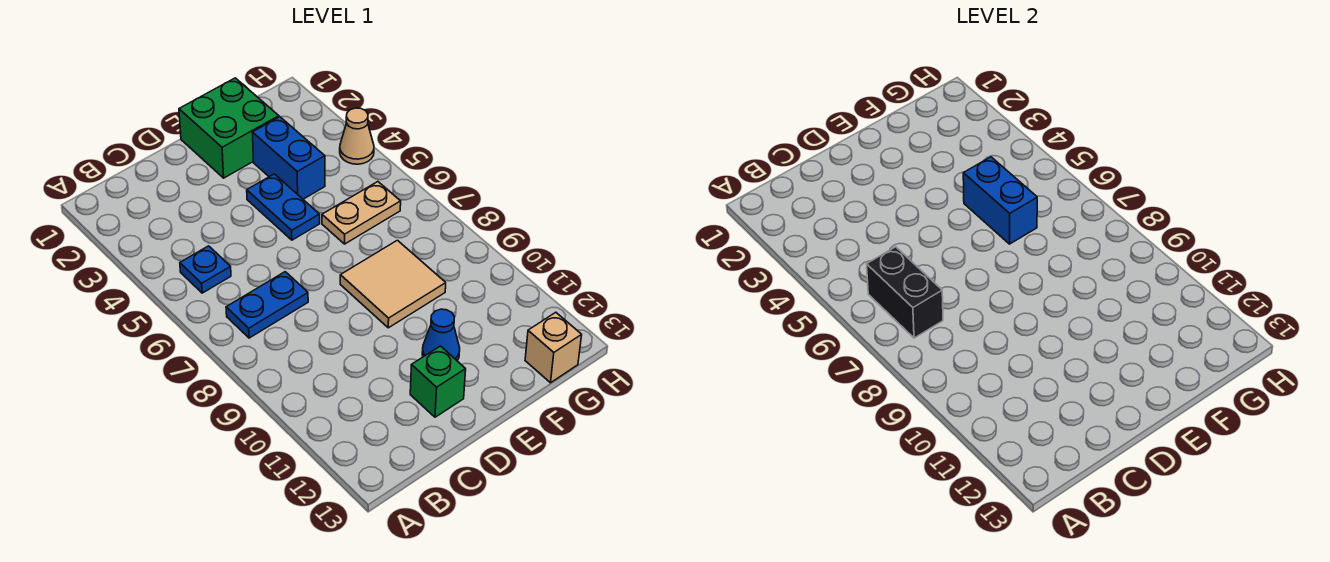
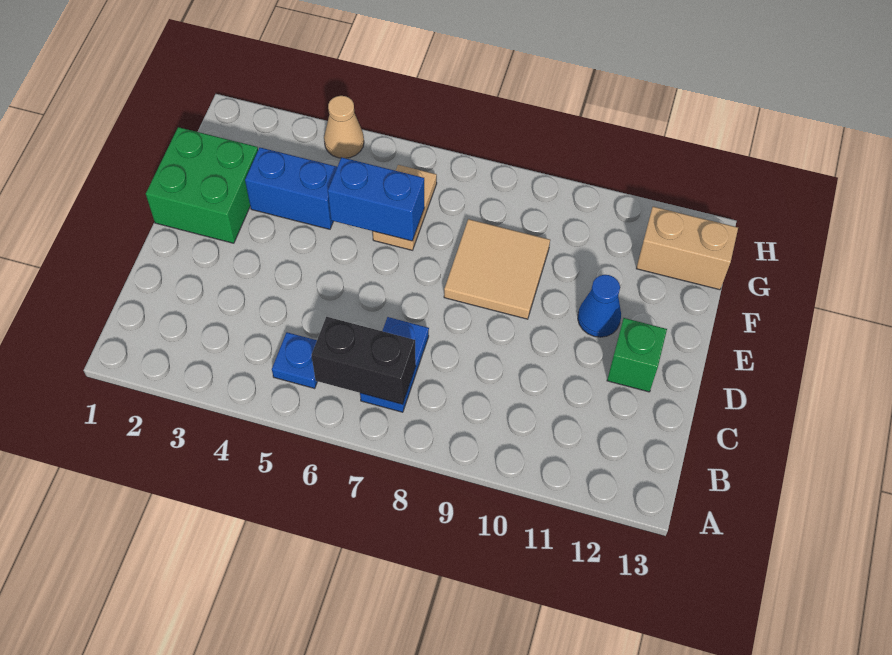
blue 1x2 plate [247,174,320,240] -> none
tan 1x1 brick [525,312,582,383] -> tan 1x2 brick [636,207,738,290]

